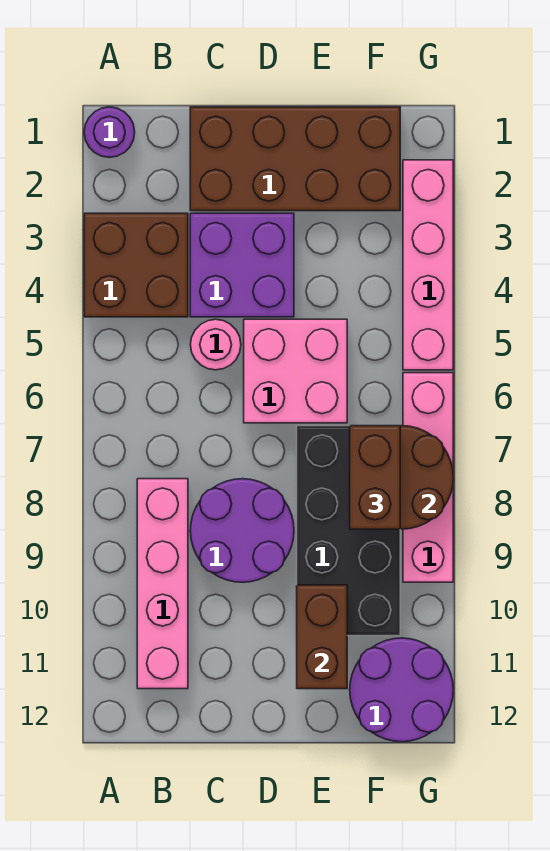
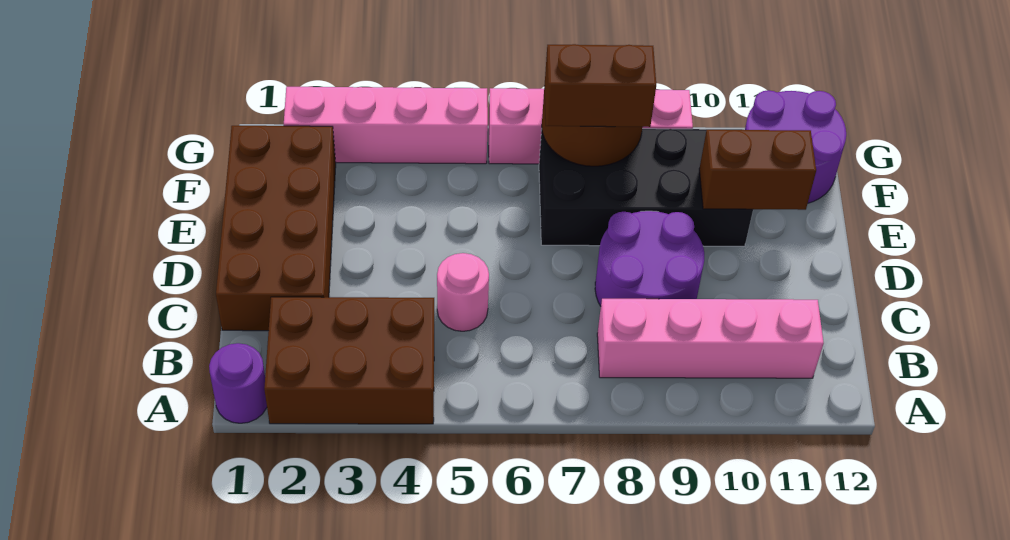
brown 2x2 brick [84,213,188,317] -> brown 2x3 brick [264,297,434,424]
purple 2x2 brick [190,213,294,317] -> none
pink 2x2 brick [244,319,347,423] -> none

